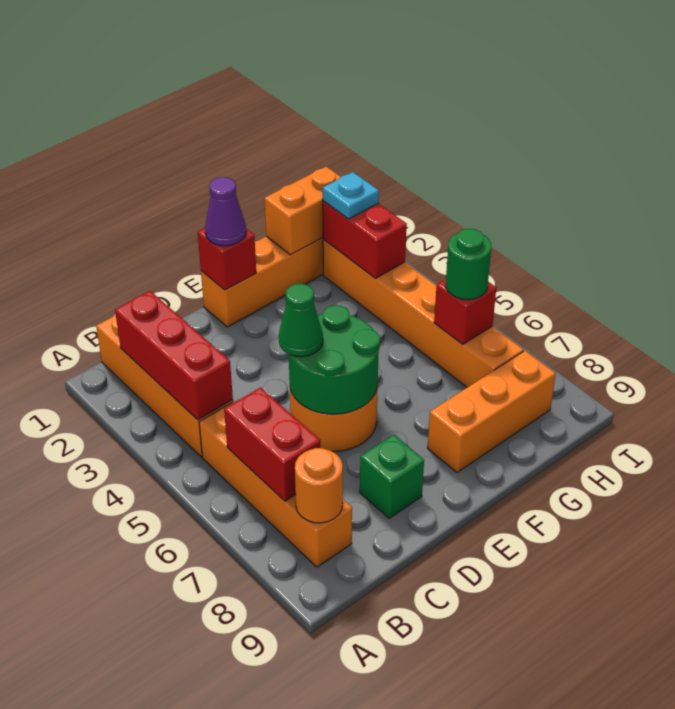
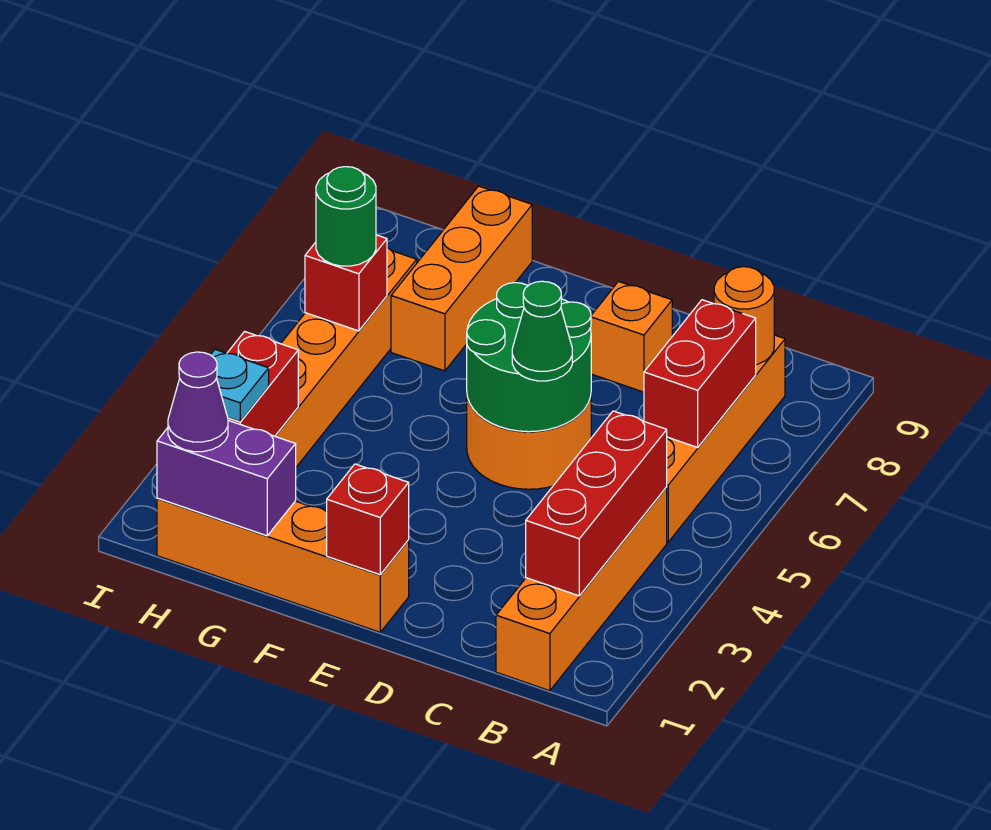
green 1x1 brick [360,435,424,518] -> orange 1x1 brick [591,282,672,392]
purple 1x1 cone [205,177,246,246] -> purple 1x1 cone moved to [168,352,228,452]
orange 1x3 brick [428,351,556,473] -> orange 1x3 brick turned to [391,186,532,371]
orange 1x2 brick [264,166,341,255] -> purple 1x2 brick [157,420,296,536]

